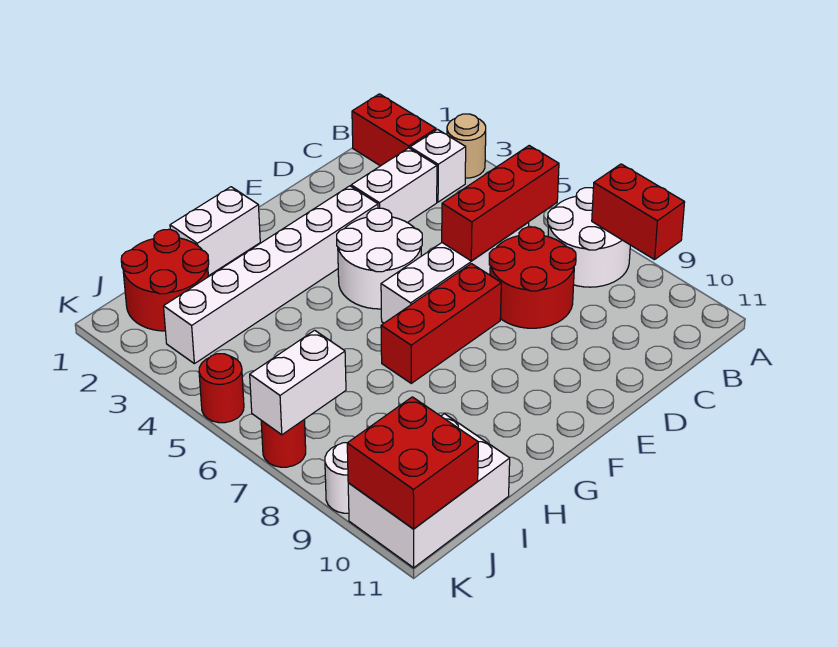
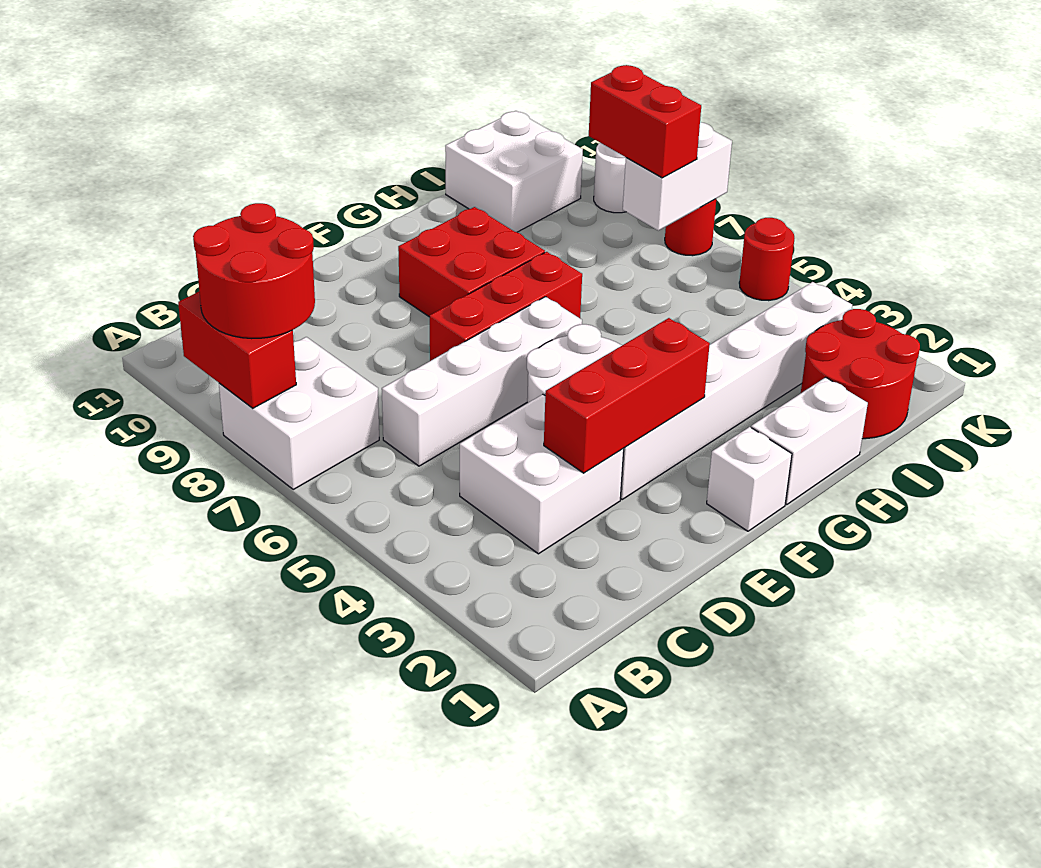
tan 1x1 round brick [447,114,486,178] -> none
white 2x2 round brick [548,188,630,287] -> white 2x2 brick [219,337,379,489]
red 1x2 brick [352,94,436,166] -> red 1x2 brick moved to [589,65,701,178]
white 1x1 brick [410,129,466,202] -> white 1x1 brick moved to [707,427,792,531]
red 1x3 brick [442,146,559,261] -> red 1x3 brick moved to [544,318,710,473]
white 1x2 brick [351,148,437,223] -> white 2x2 brick [460,394,624,554]
red 2x2 round brick [489,227,576,328] -> red 2x2 round brick moved to [193,203,315,339]
white 2x3 brick [348,414,510,568] -> white 2x2 brick [445,111,583,232]
red 2x2 brick [347,397,478,529] -> red 2x2 brick moved to [398,207,545,317]

